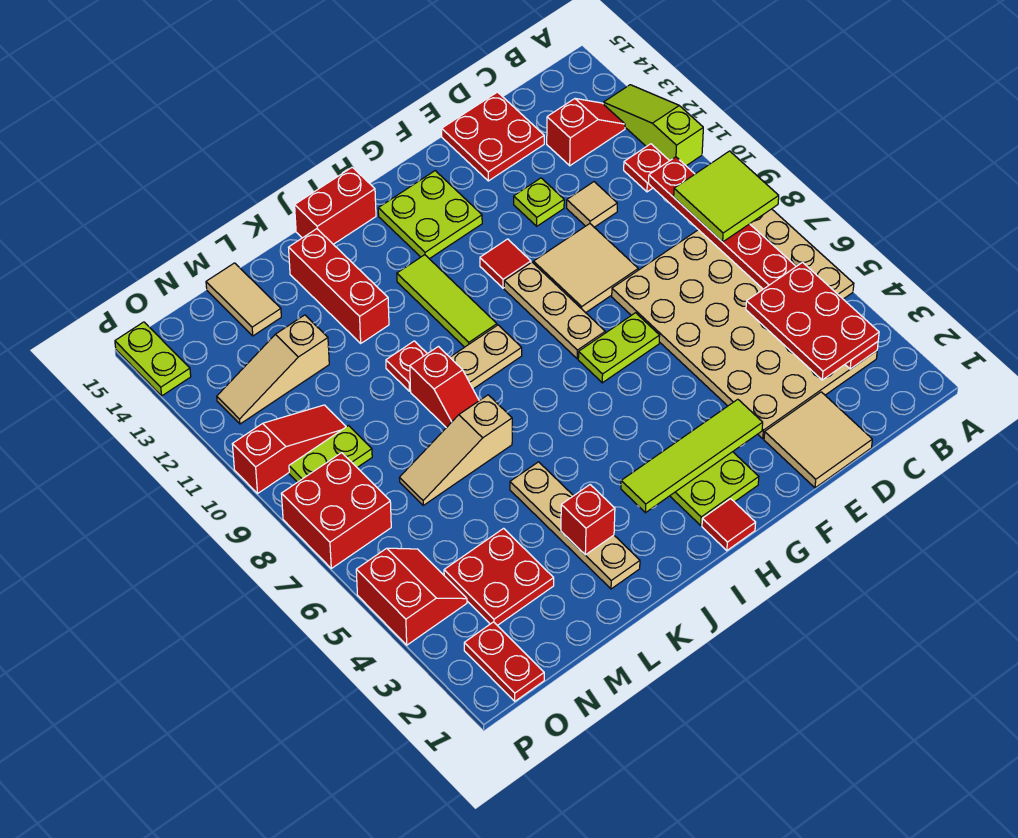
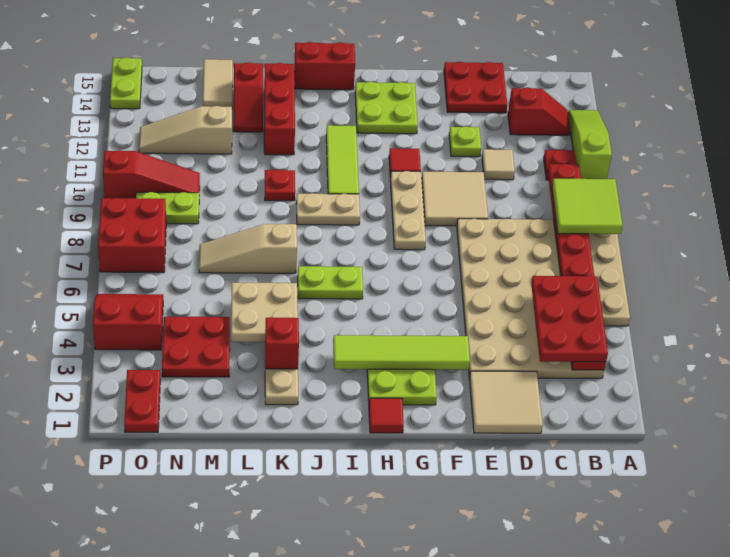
lime 1x2 plate [578,313,660,383] -> lime 1x2 plate moved to [298,266,363,299]
none -> tan 2x2 plate [231,282,298,342]
red 1x2 slope [410,347,479,428] -> red 1x2 slope moved to [233,62,263,132]
red 2x2 slope [356,548,467,645] -> red 2x2 slope turned to [93,294,163,350]

